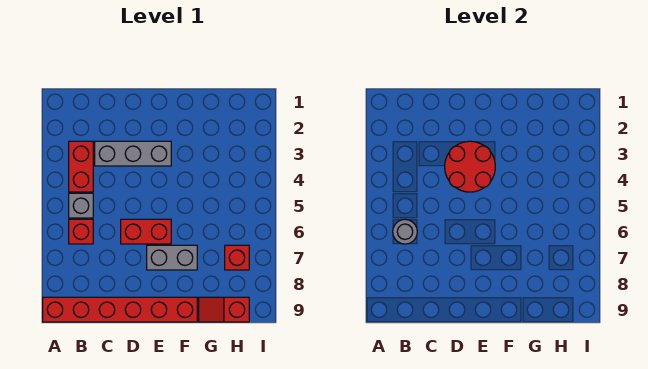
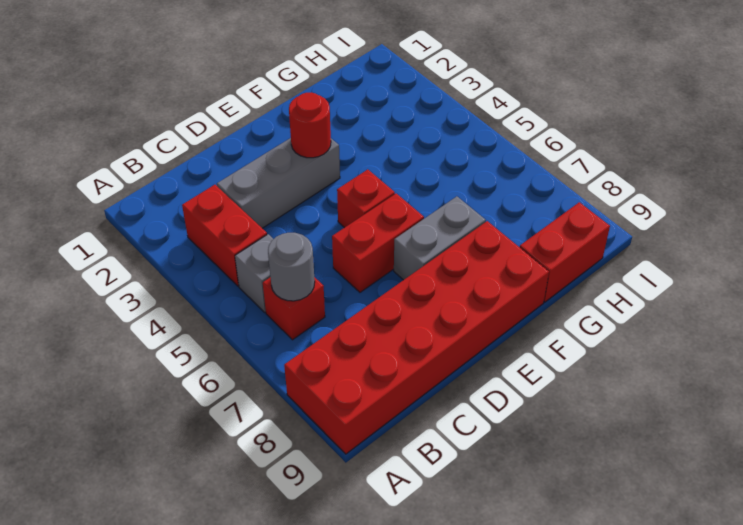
red 1x6 brick [43,297,197,322] -> red 2x6 brick [284,221,549,454]
red 2x2 round brick [445,141,495,192] -> red 1x1 round brick [289,92,331,158]
red 1x2 slope [199,297,249,322] -> red 1x2 brick [520,202,610,302]
red 1x1 brick [225,245,249,270] -> red 1x1 brick moved to [337,169,395,228]

